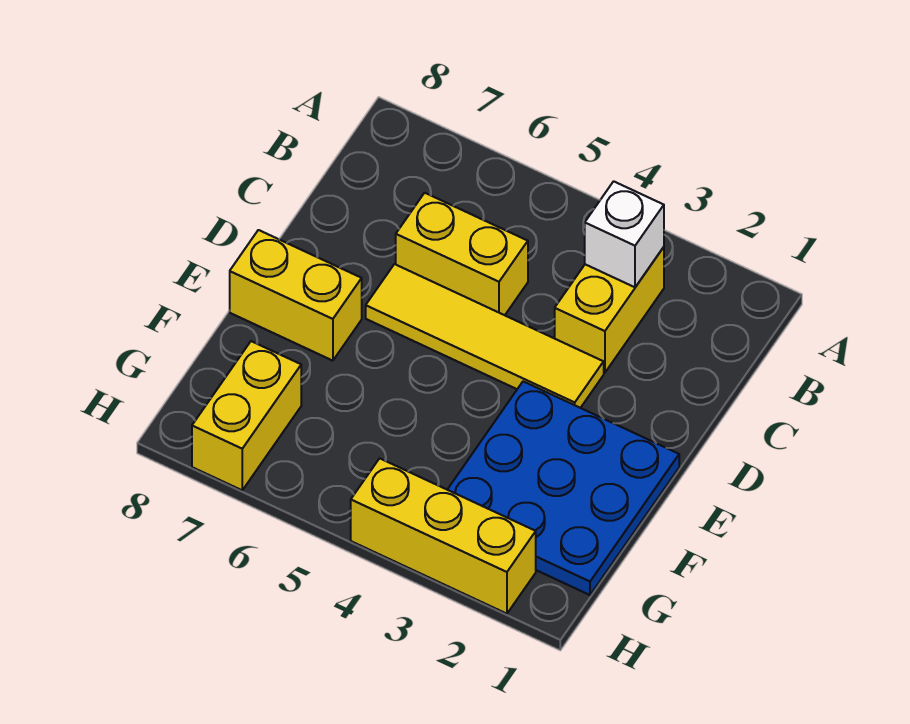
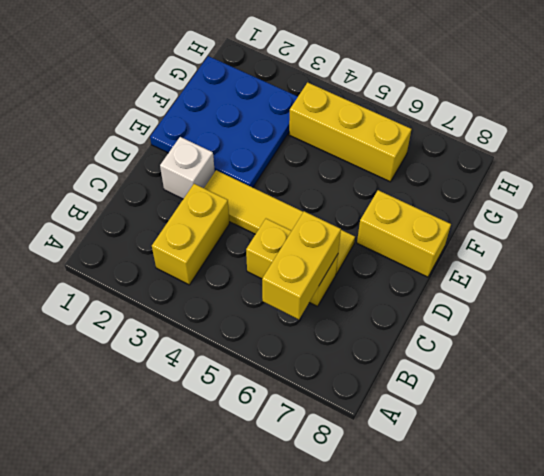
white 1x1 brick [585,181,664,287] -> white 1x1 brick moved to [160,137,215,199]
yellow 1x2 brick [192,341,301,490] -> yellow 1x2 brick moved to [262,211,341,319]
yellow 1x3 brick [351,458,536,614] -> yellow 1x3 brick moved to [289,82,411,182]

